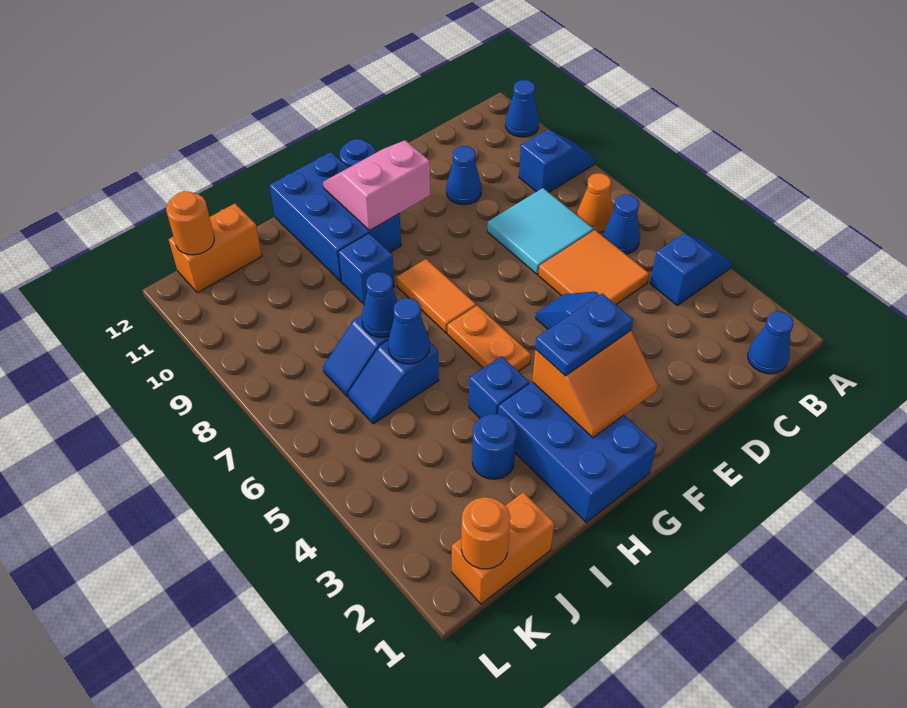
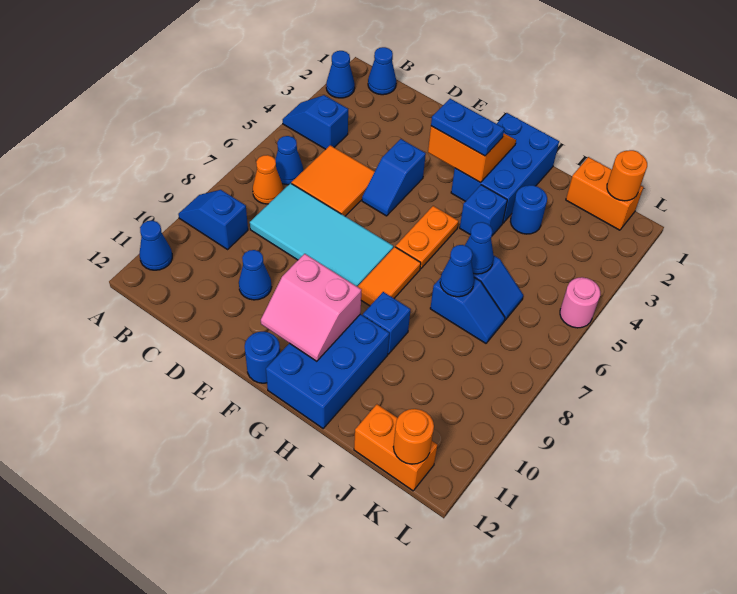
none -> blue 1x1 cone [326,51,355,98]
cyan 2x2 tile [487,188,594,274] -> cyan 2x4 tile [250,183,393,287]
none -> pink 1x1 round brick [560,277,600,328]

